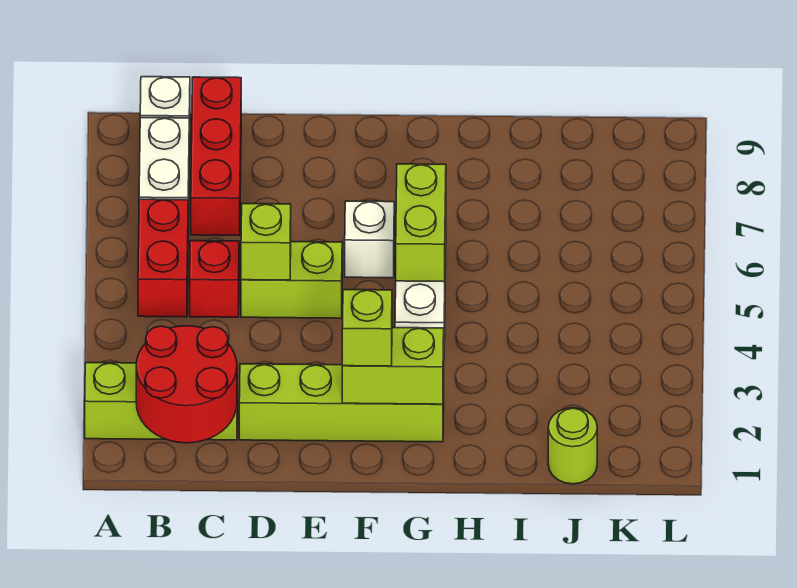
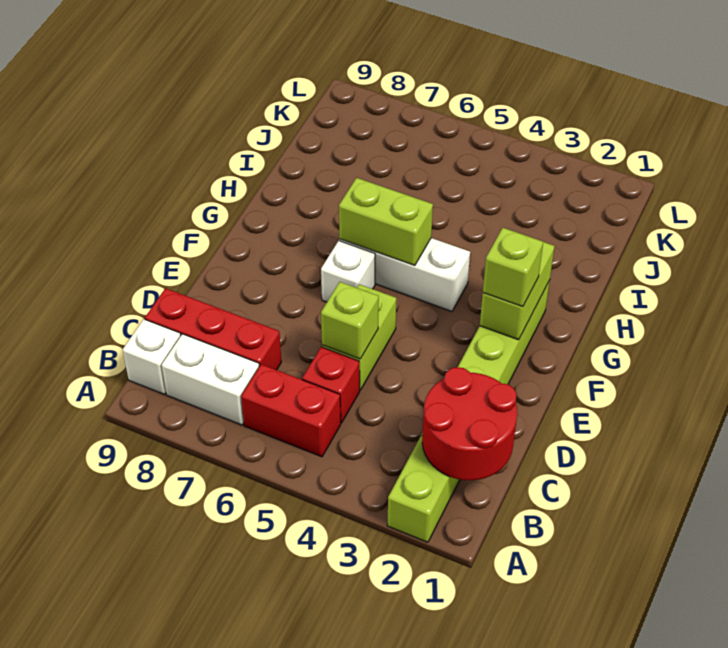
lime 1x1 round brick [548,408,597,484] -> none

